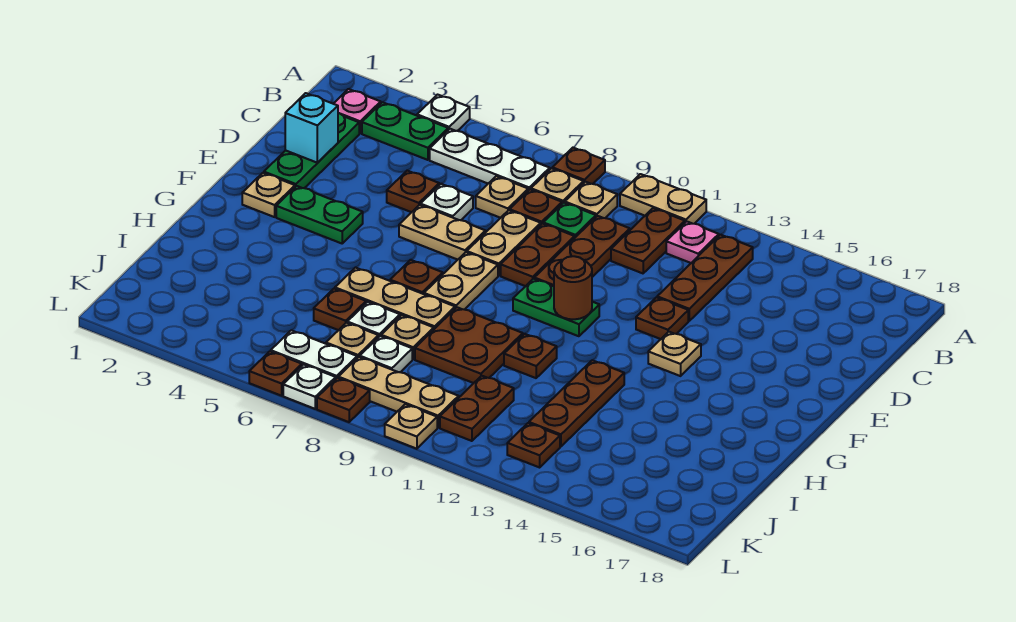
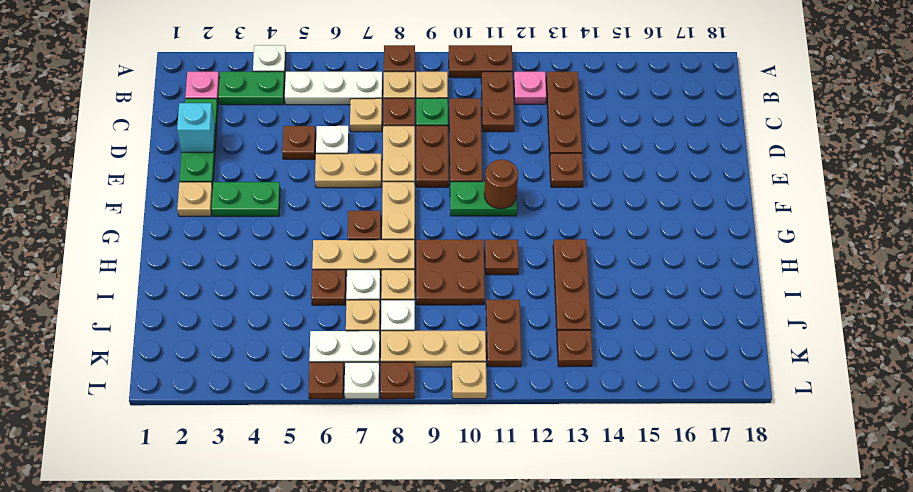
tan 1x2 plate [620,174,706,224] -> brown 1x2 plate [449,45,513,78]
tan 1x1 plate [648,332,701,376] -> none

